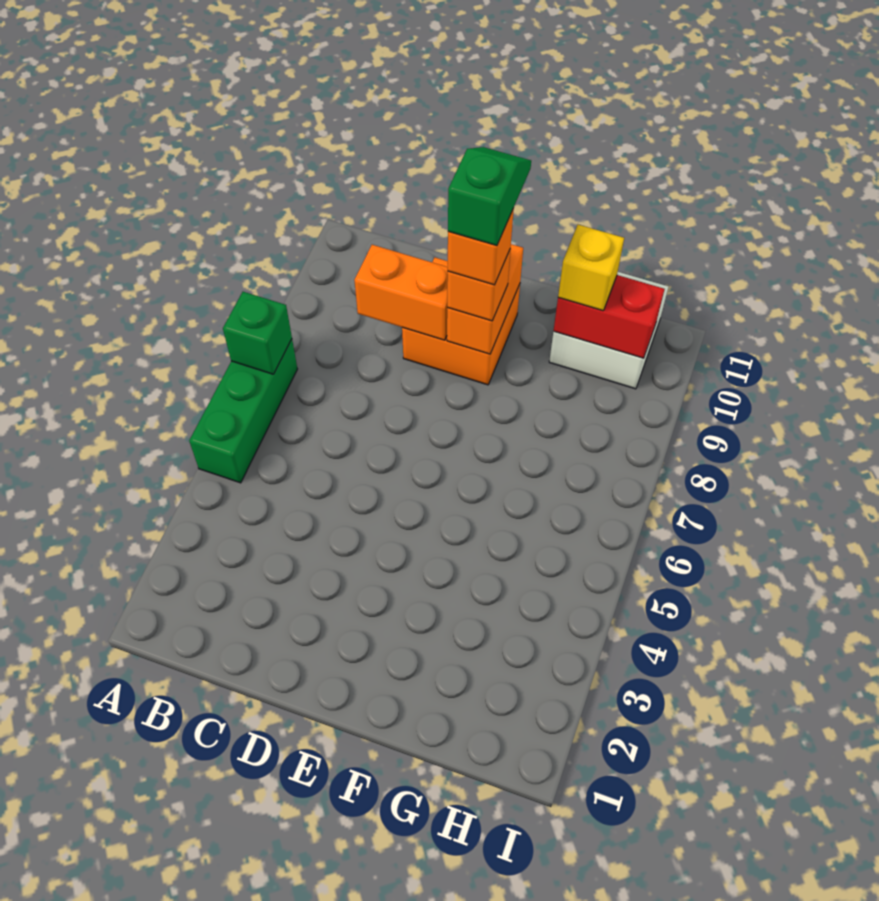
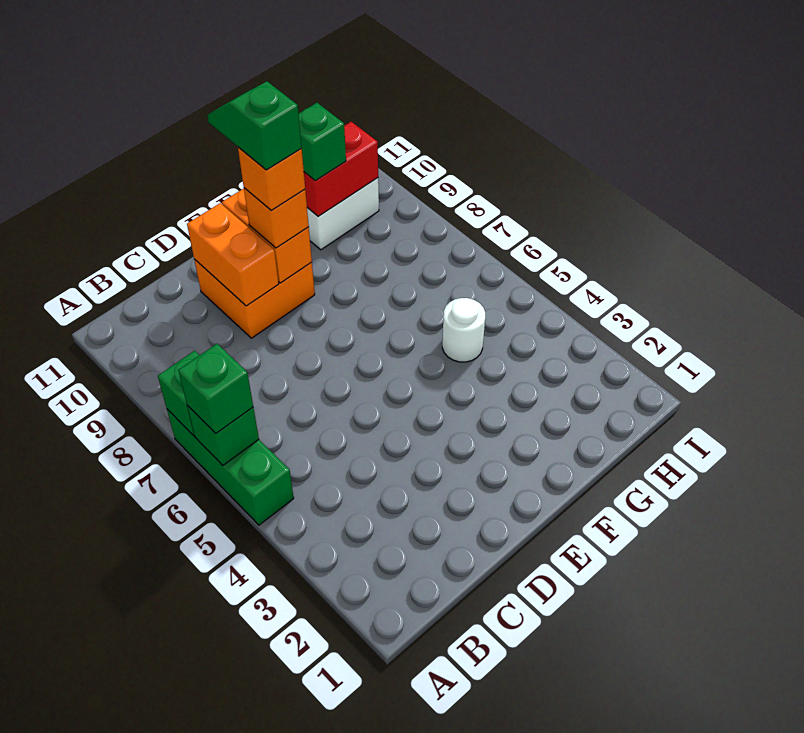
none -> green 1x1 brick [187,405,259,465]
none -> green 1x1 brick [178,344,253,433]
orange 1x2 brick [354,245,448,340] -> orange 1x2 brick turned to [187,203,279,306]
none -> white 1x1 round brick [442,298,485,362]
yellow 1x1 brick [558,225,624,311] -> green 1x1 brick [299,103,346,181]

